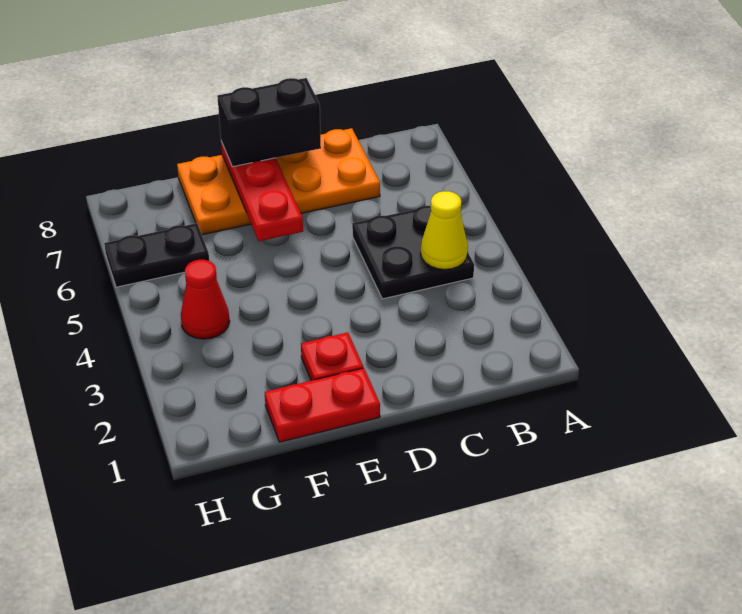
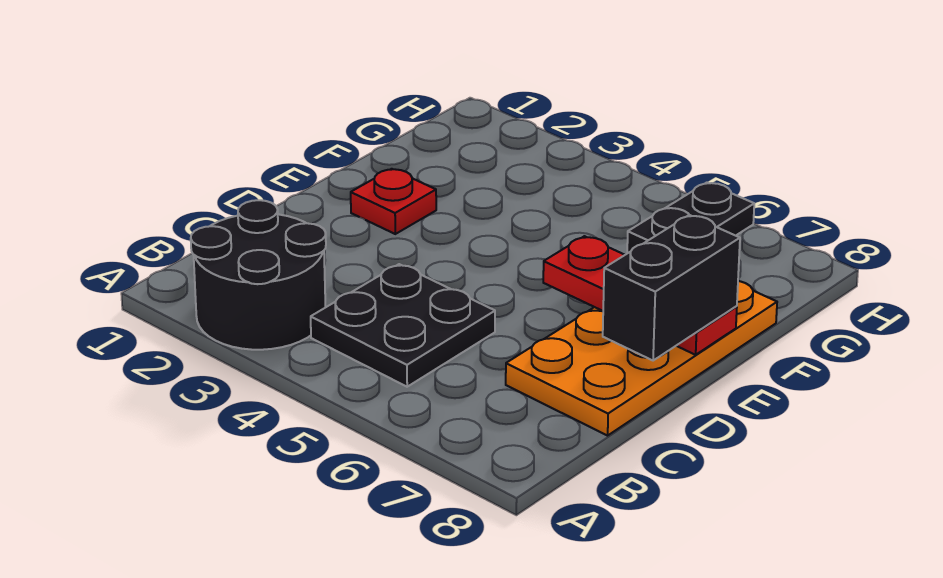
none -> black 2x2 round brick [191,200,326,350]
yellow 1x1 cone [421,191,468,269] -> none
red 1x2 plate [265,368,380,442] -> none
red 1x1 cone [181,260,230,339] -> none

